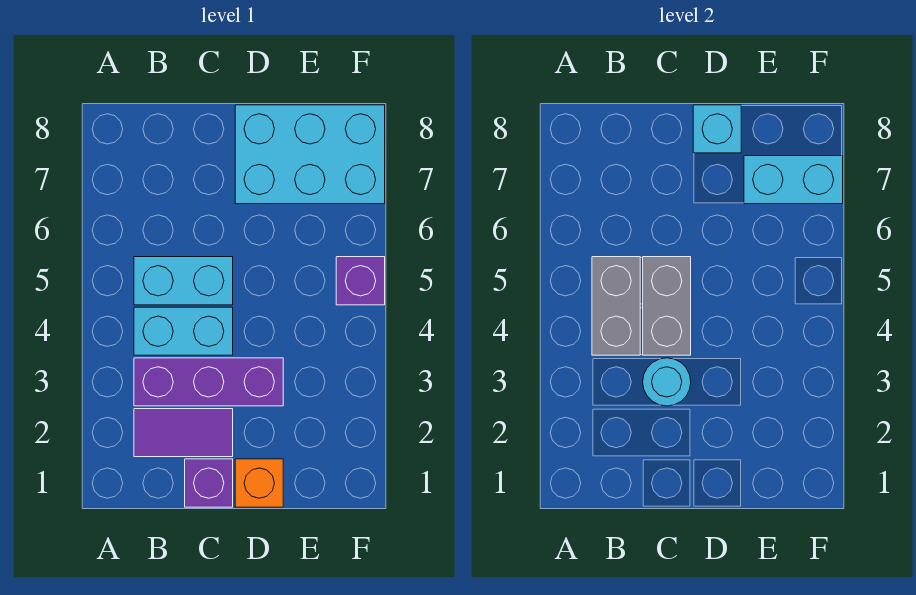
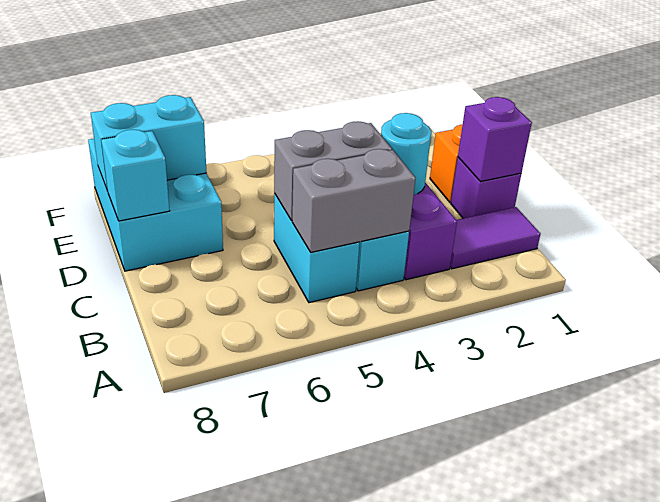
purple 1x2 tile [134,409,233,457] -> purple 1x2 tile turned to [450,207,540,269]
cyan 1x2 brick [744,156,843,204] -> cyan 1x2 brick turned to [91,95,207,191]
purple 1x1 brick [336,257,385,305] -> purple 1x1 brick moved to [458,97,532,182]

